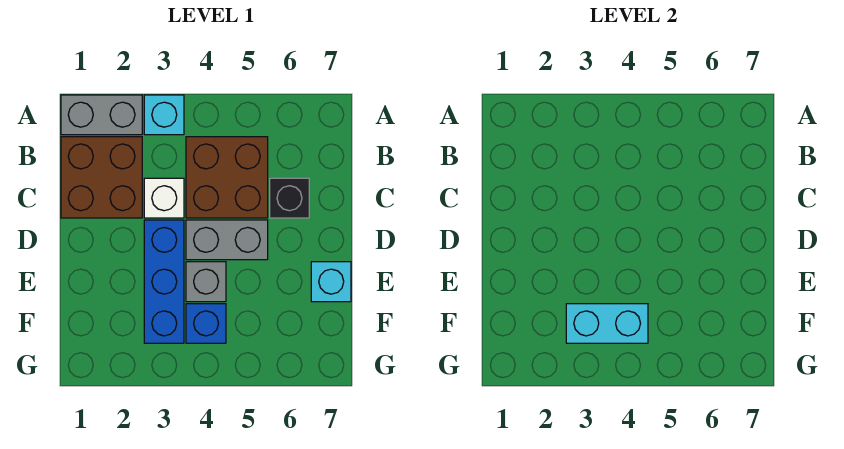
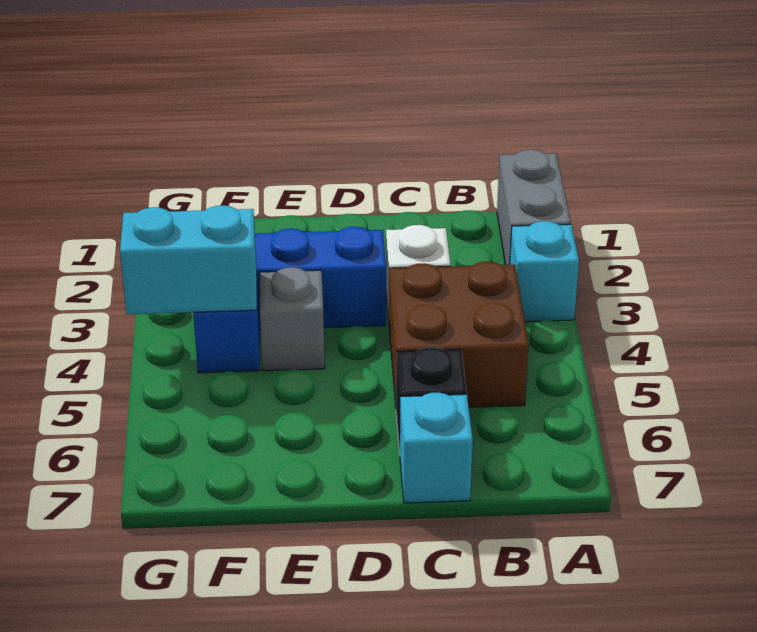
brown 2x2 brick [61,137,142,218] -> none
grey 1x2 brick [186,220,268,260] -> none
cyan 1x1 brick [311,262,351,302] -> cyan 1x1 brick moved to [400,393,473,503]
cyan 1x2 brick [566,304,648,343] -> cyan 1x2 brick turned to [120,205,257,314]

